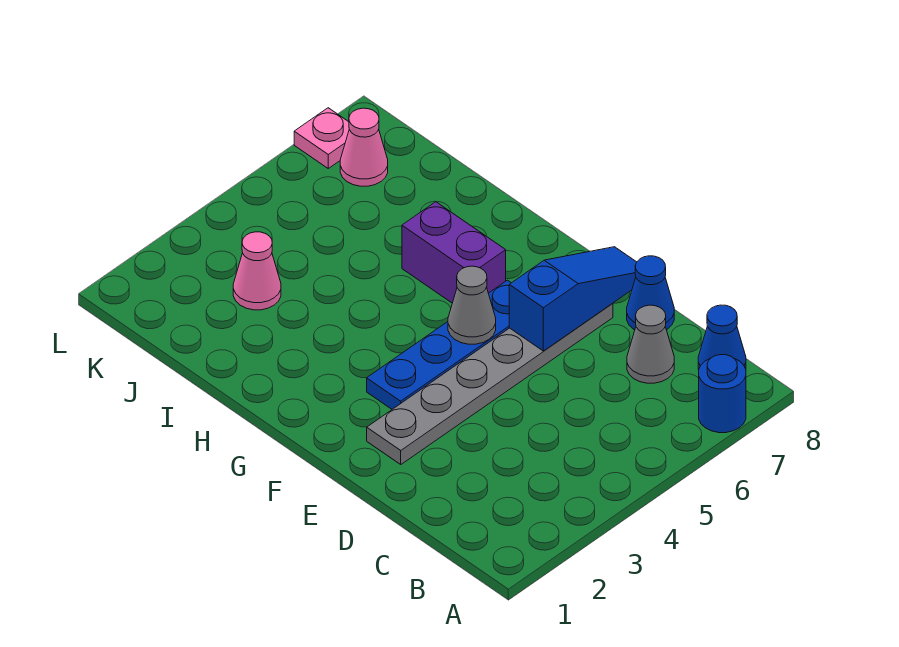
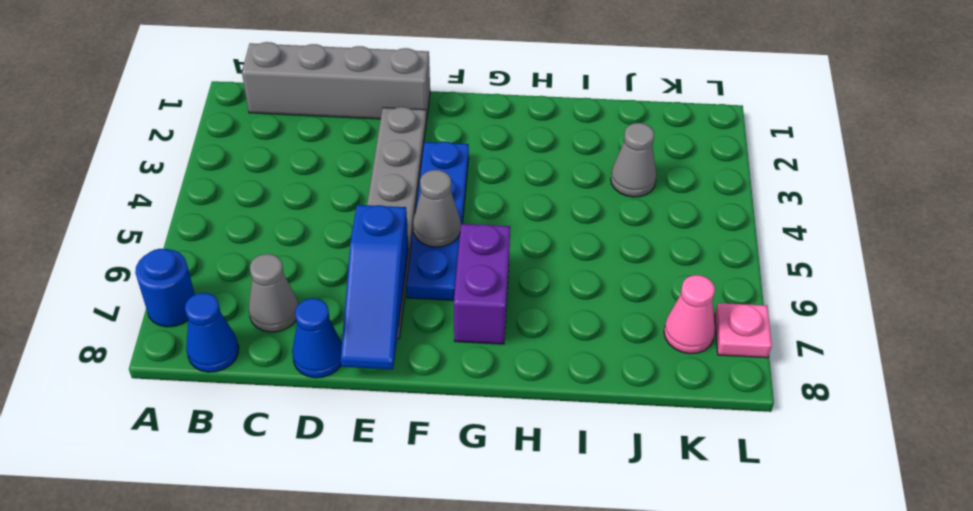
none -> grey 1x4 brick [242,42,430,121]
purple 1x2 brick [402,202,506,303] -> purple 1x2 brick turned to [454,224,510,344]
pink 1x1 cone [233,232,281,310] -> grey 1x1 cone [611,123,657,197]

